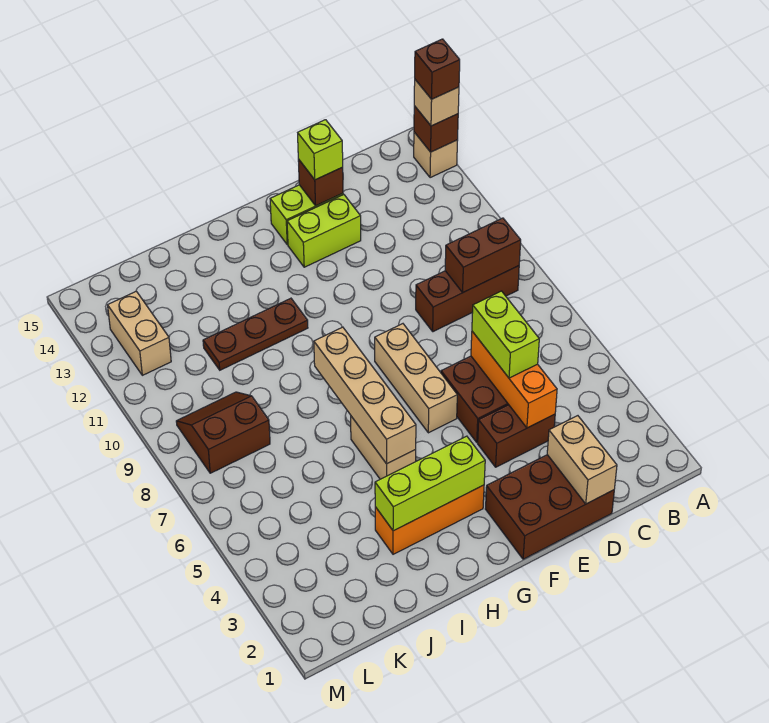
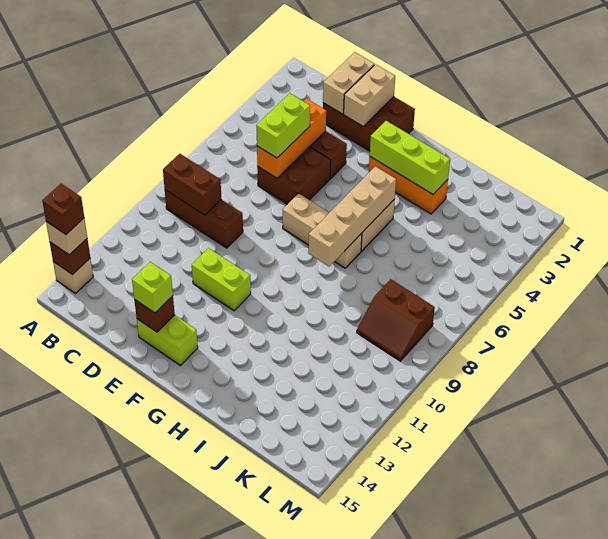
lime 1x2 brick [287,194,361,267] -> lime 1x2 brick moved to [192,248,251,311]
tan 1x3 brick [375,324,457,433] -> tan 1x3 brick turned to [283,193,362,268]
brown 1x3 plate [203,298,308,370] -> none
tan 1x2 brick [108,291,171,375] -> tan 1x2 brick moved to [344,64,395,127]

